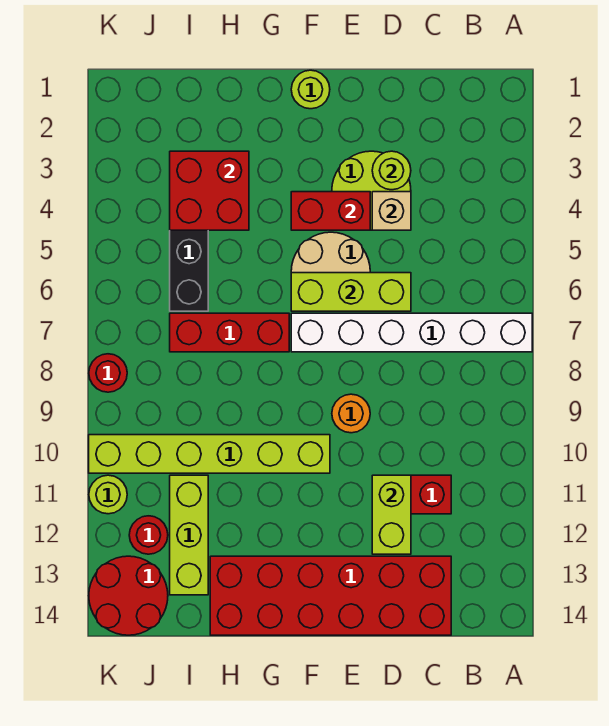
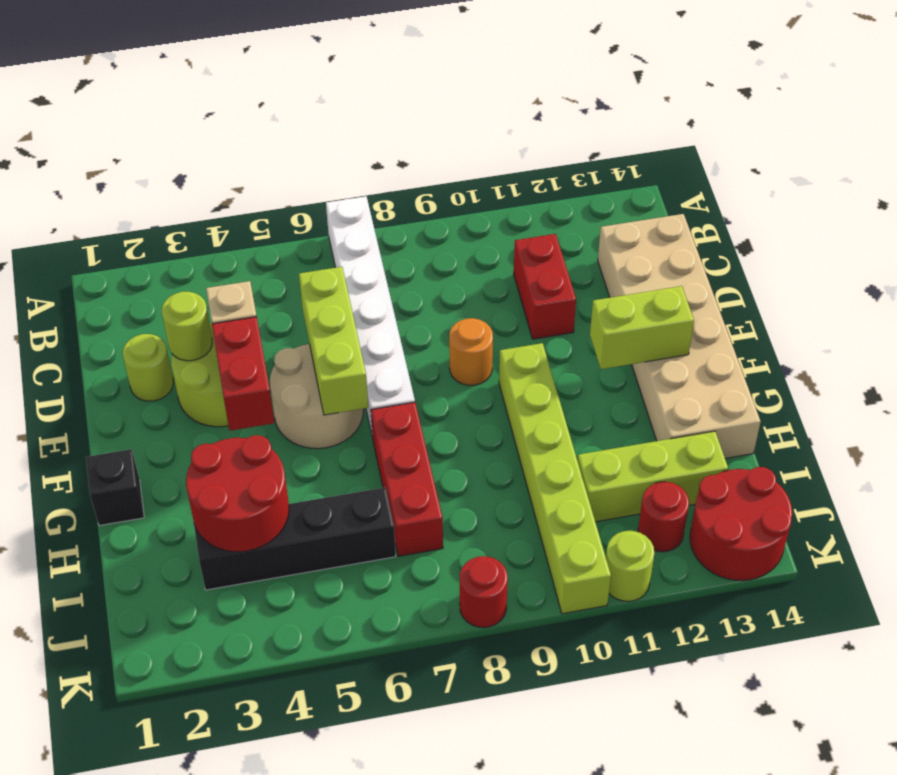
red 2x6 brick [210,556,451,635] -> tan 2x6 brick [598,214,761,458]
lime 1x2 brick [372,475,411,554] -> lime 1x2 brick moved to [590,286,694,369]
lime 1x1 round brick [291,70,330,109] -> lime 1x1 round brick moved to [123,334,173,401]
none -> black 1x1 brick [86,449,144,526]
red 2x2 brick [170,151,249,230] -> red 2x2 round brick [186,435,289,552]

